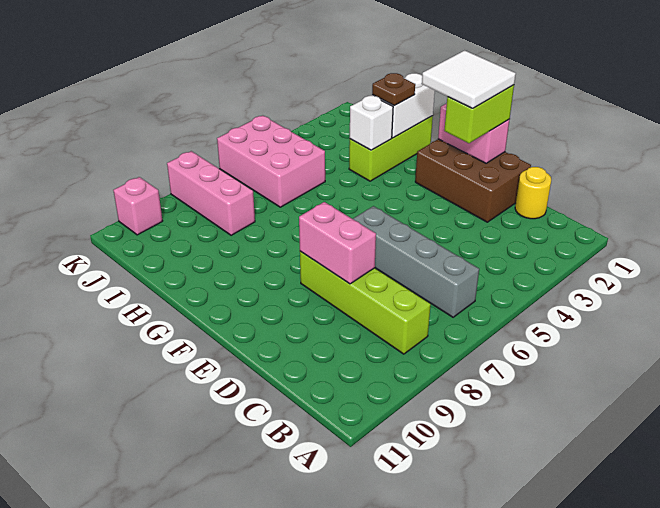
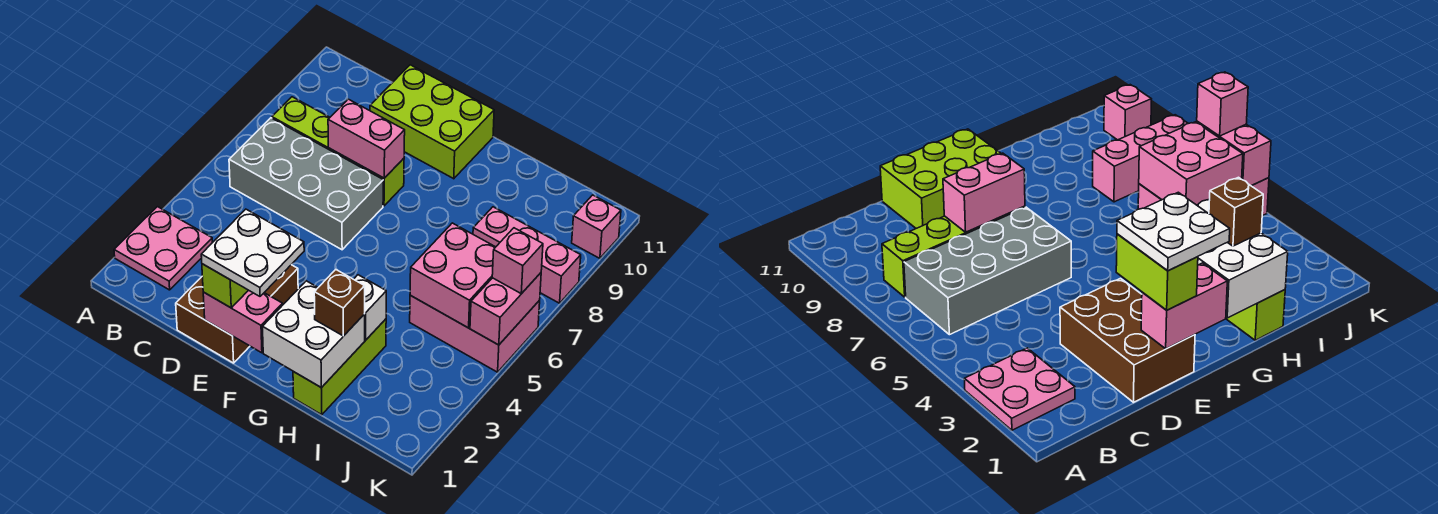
none -> pink 2x2 plate [114,207,212,290]
grey 1x4 brick [353,206,479,317] -> grey 2x4 brick [229,118,383,250]
yellow 1x1 round brick [515,167,551,219] -> none
brown 2x3 brick [415,139,531,222] -> brown 2x3 brick turned to [176,265,298,363]
none -> lime 2x3 brick [370,65,494,179]
white 2x2 tile [422,50,516,108] -> white 2x2 plate [201,209,304,296]
white 1x2 brick [372,73,435,138] -> white 2x2 brick [263,281,365,388]
brown 1x1 plate [372,73,415,106] -> brown 1x1 brick [314,270,365,336]
none -> pink 2x2 brick [410,223,495,328]
none -> pink 1x2 brick [470,273,541,345]
none -> pink 1x1 brick [492,228,543,294]

